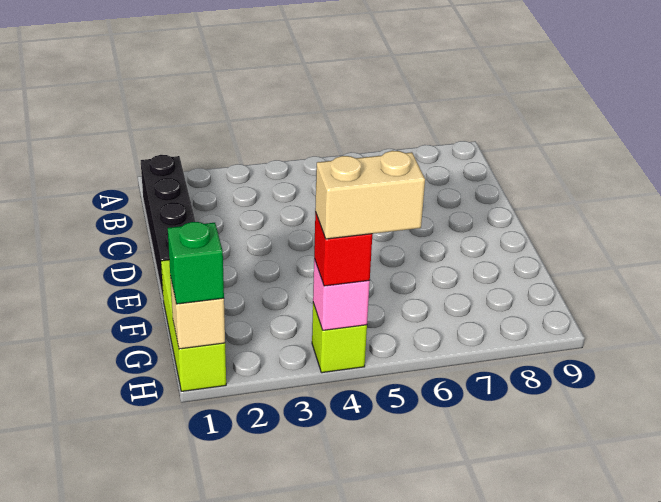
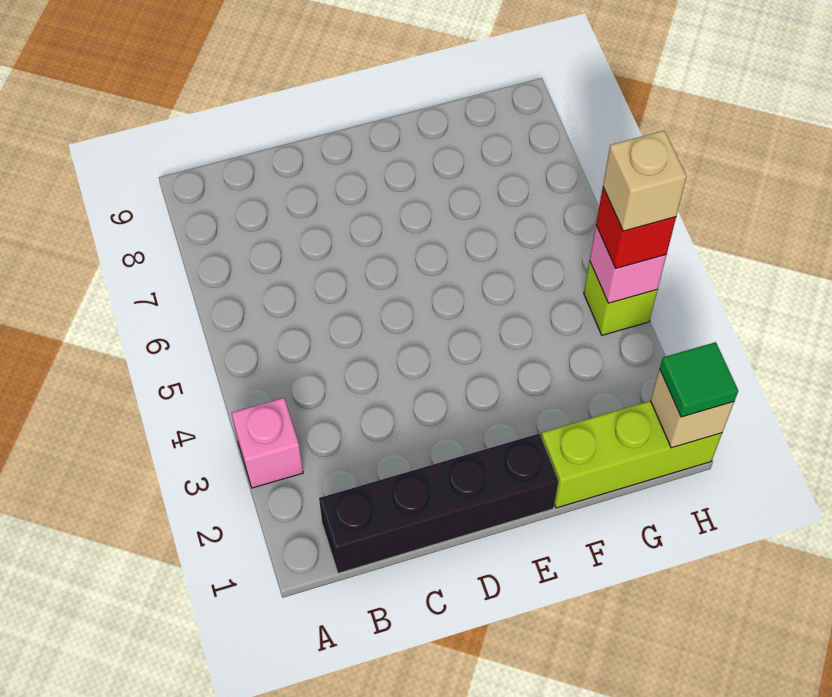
none -> pink 1x1 brick [232,398,303,488]
green 1x1 brick [168,222,224,304] -> green 1x1 tile [660,342,738,417]
tan 1x2 brick [315,151,425,239] -> tan 1x1 brick [603,131,687,231]

